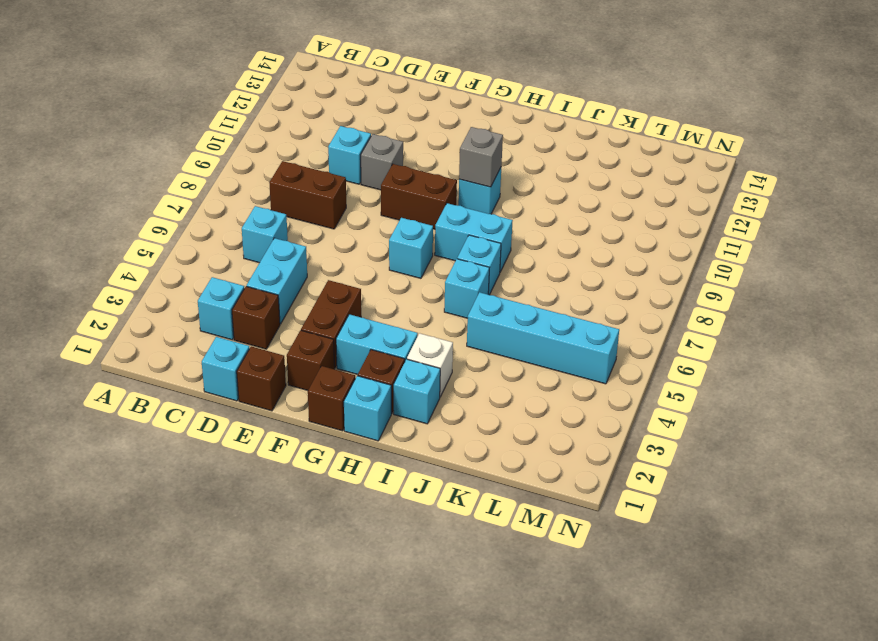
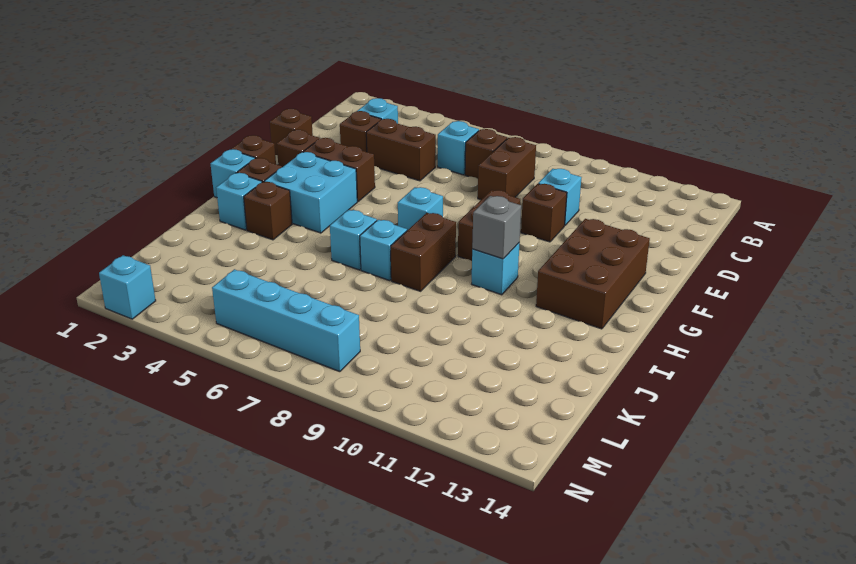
none -> brown 1x1 brick [465,129,507,179]
cyan 1x1 brick [202,337,249,401] -> cyan 1x1 brick moved to [99,255,156,319]
cyan 1x2 brick [247,238,307,324] -> brown 1x2 brick [366,119,436,181]
grey 1x1 brick [361,134,403,190] -> brown 1x1 brick [521,184,567,242]
none -> brown 2x3 brick [536,219,650,329]
cyan 1x2 brick [336,314,418,374] -> cyan 2x2 brick [264,152,357,233]
cyan 1x2 brick [435,203,513,272] -> brown 1x2 brick [391,213,456,291]
white 1x1 brick [407,333,453,397] -> brown 1x1 brick [244,182,292,240]
cyan 1x4 brick [467,292,619,384] -> cyan 1x4 brick turned to [212,269,360,372]

